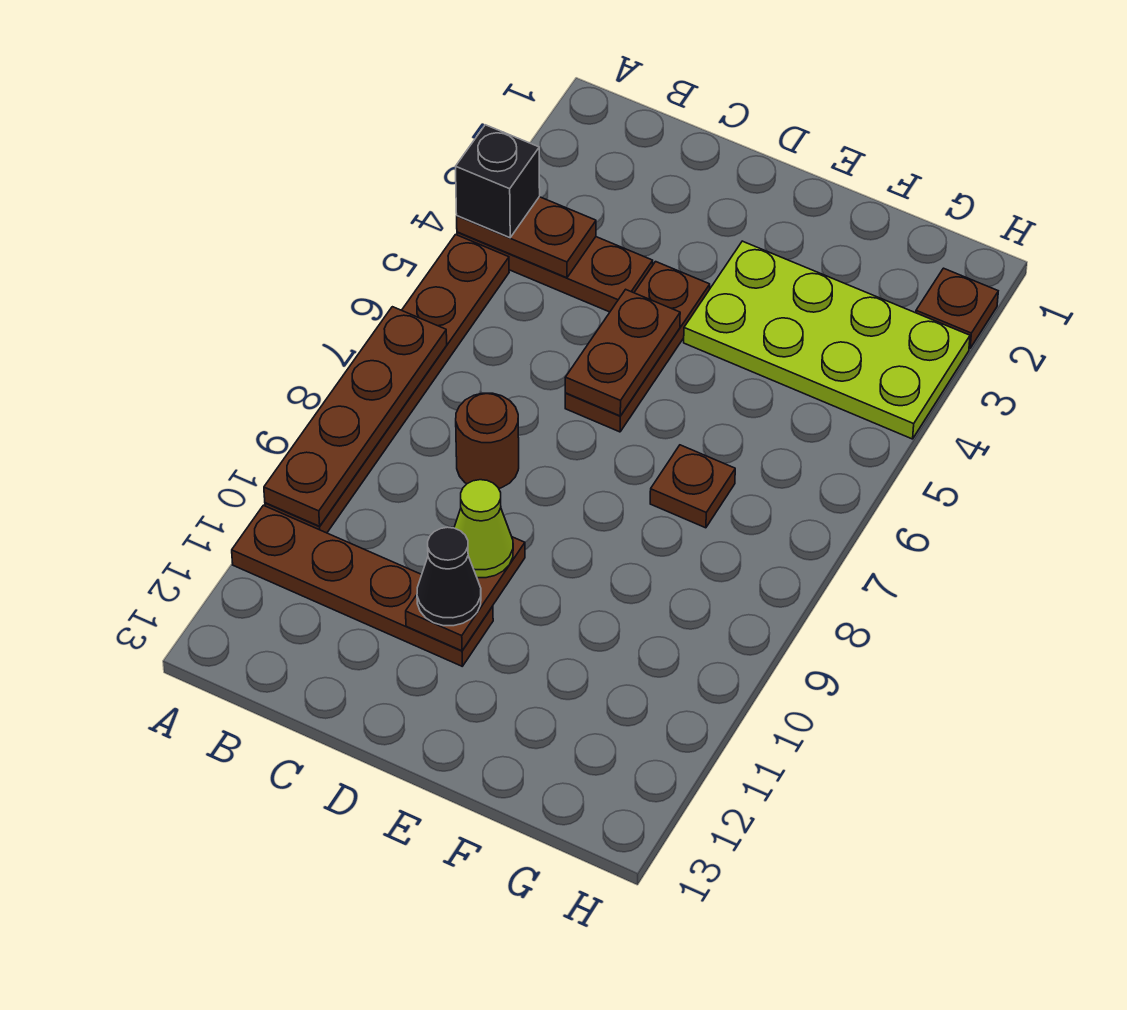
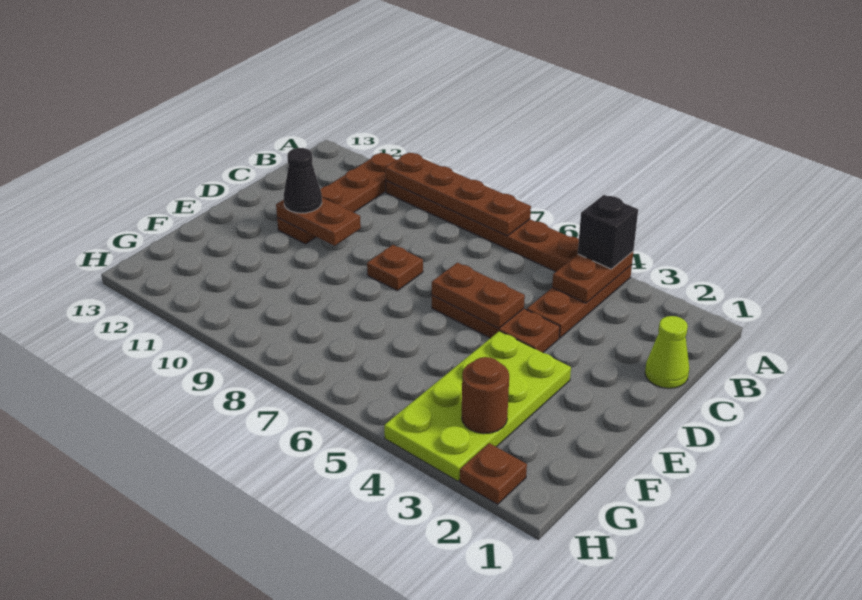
brown 1x1 round brick [456,393,519,488] -> brown 1x1 round brick moved to [462,357,509,434]
lime 1x1 cone [454,480,513,578] -> lime 1x1 cone moved to [645,316,689,388]
brown 1x1 plate [650,445,735,528] -> brown 1x1 plate moved to [367,245,423,291]

